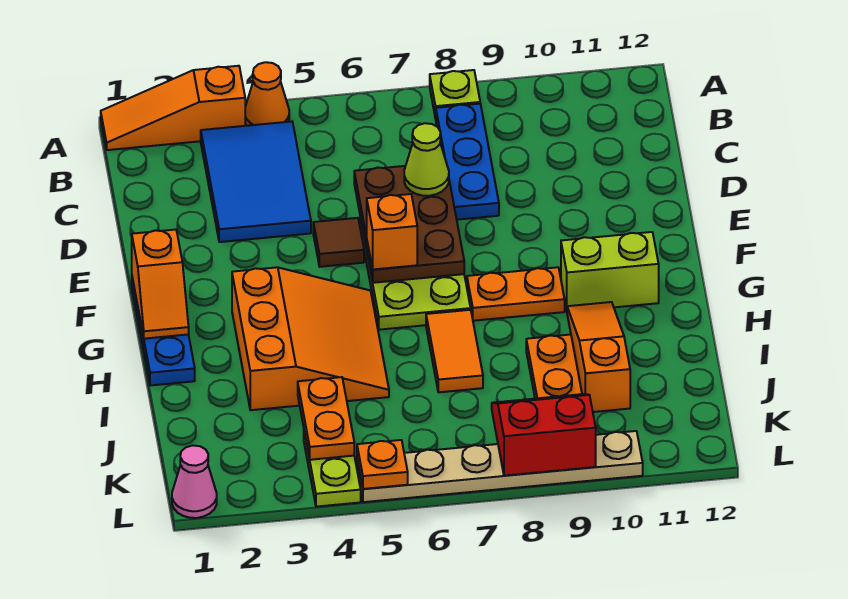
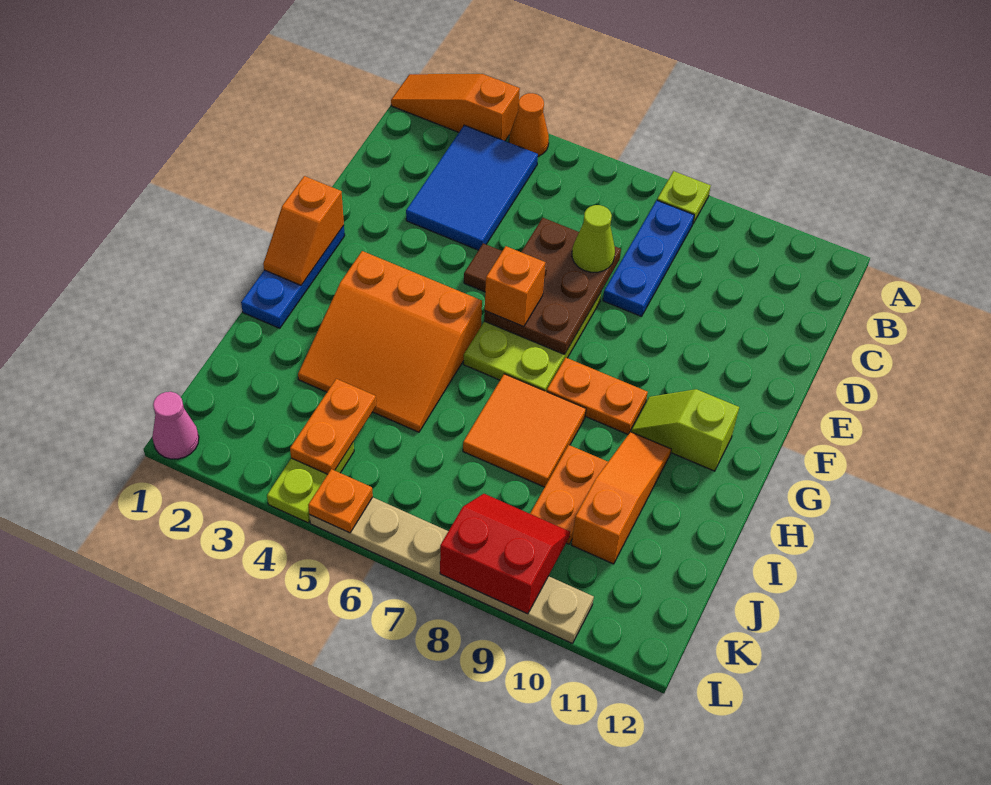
orange 3x3 slope [232,267,389,410] -> orange 3x3 slope turned to [298,251,482,432]
lime 1x2 brick [561,232,659,310] -> lime 1x2 slope [631,389,739,471]
orange 1x2 tile [426,310,483,392] -> orange 2x2 tile [463,374,586,487]

